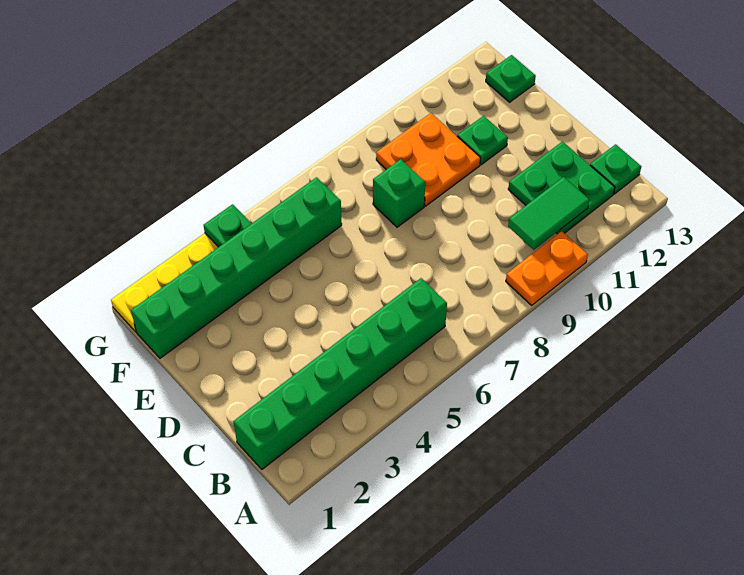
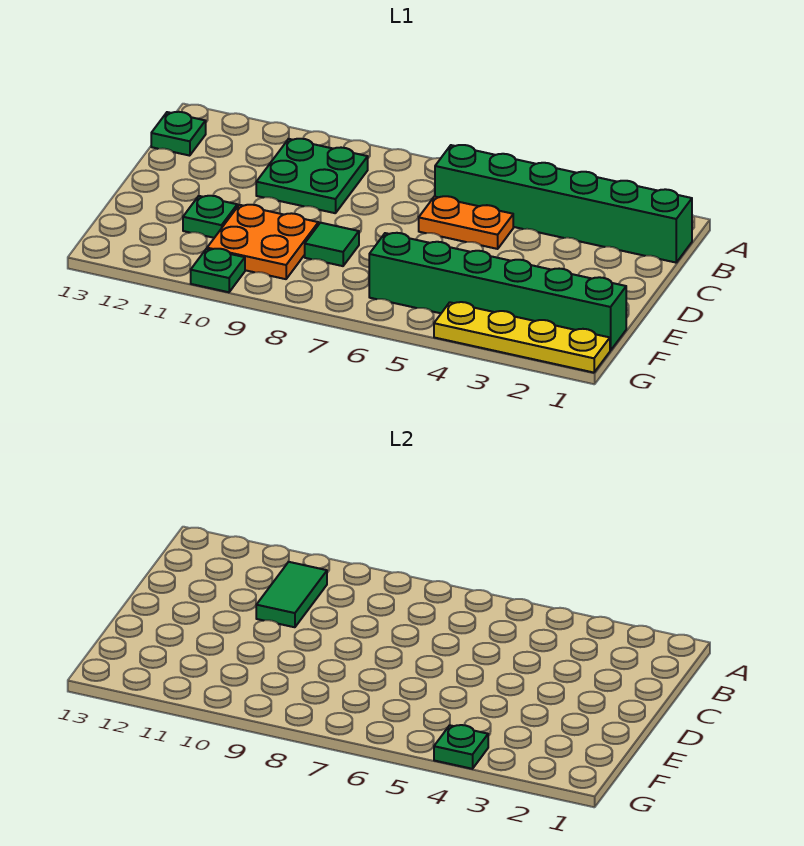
orange 1x2 plate [506,231,588,305] -> orange 1x2 plate moved to [419,196,513,249]
green 1x2 tile [508,177,589,250] -> green 1x2 tile turned to [256,562,327,627]
green 2x2 plate [508,141,615,234] -> green 2x2 plate moved to [256,139,368,213]
green 1x1 brick [373,159,425,227] -> green 1x1 tile [305,223,359,266]
green 1x1 plate [486,55,536,102] -> green 1x1 plate moved to [191,249,245,292]

